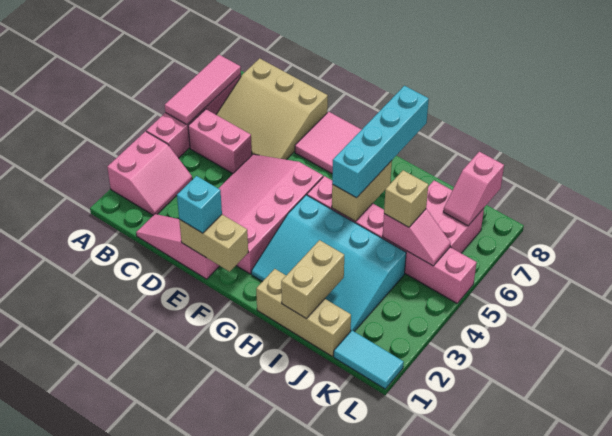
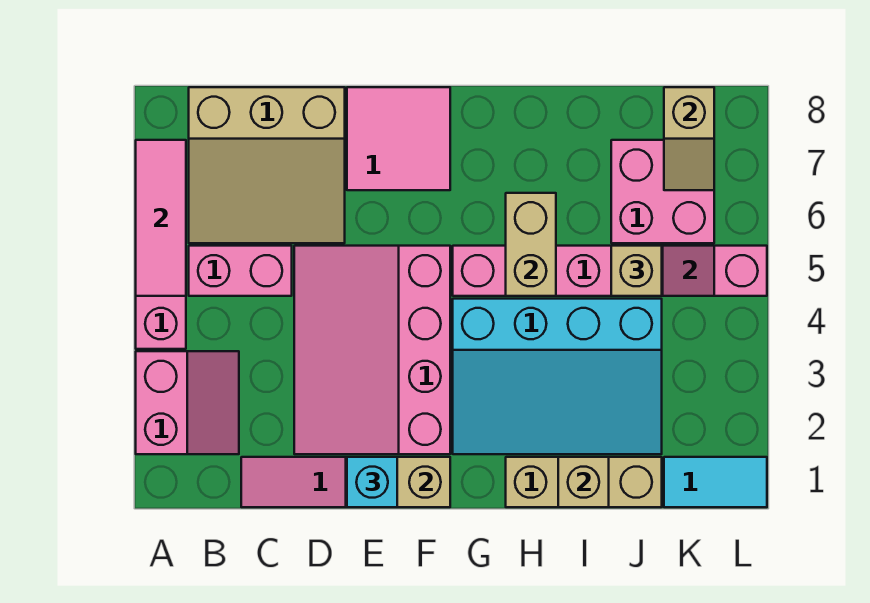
cyan 1x4 brick [332,86,429,198] -> none
tan 1x2 brick [281,240,344,319] -> tan 1x1 brick [558,457,609,507]
pink 1x2 slope [443,152,504,226] -> tan 1x2 slope [664,87,714,190]

